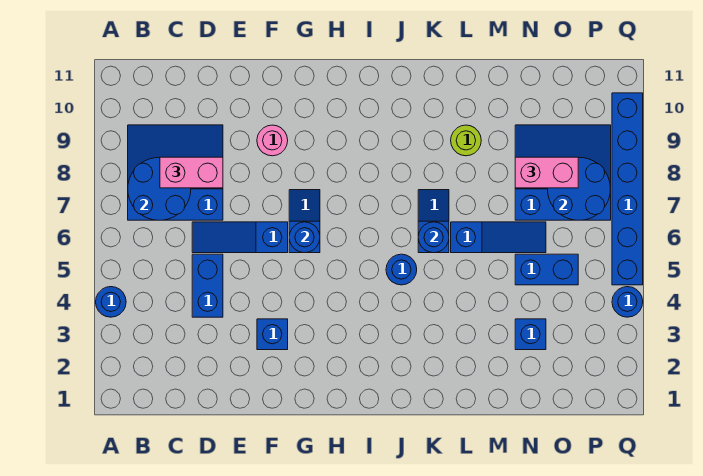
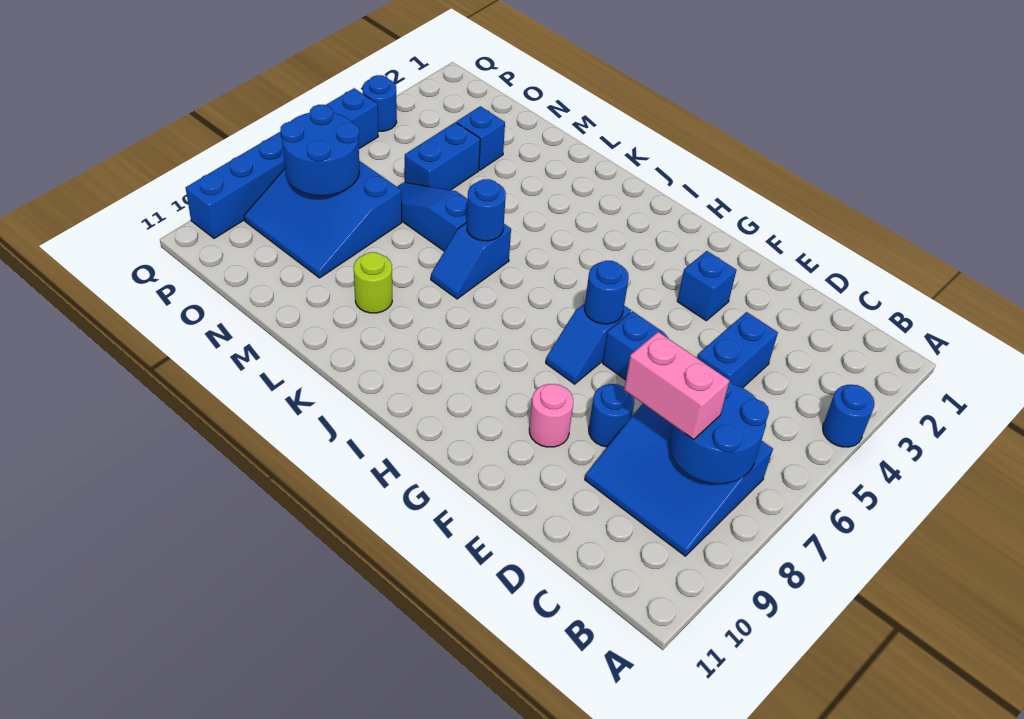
blue 1x1 round brick [386,254,417,285] -> blue 1x1 round brick moved to [589,384,634,447]
blue 1x2 brick [515,254,578,285] -> blue 1x2 brick turned to [405,122,480,190]
pink 1x2 brick [515,157,578,188] -> none

